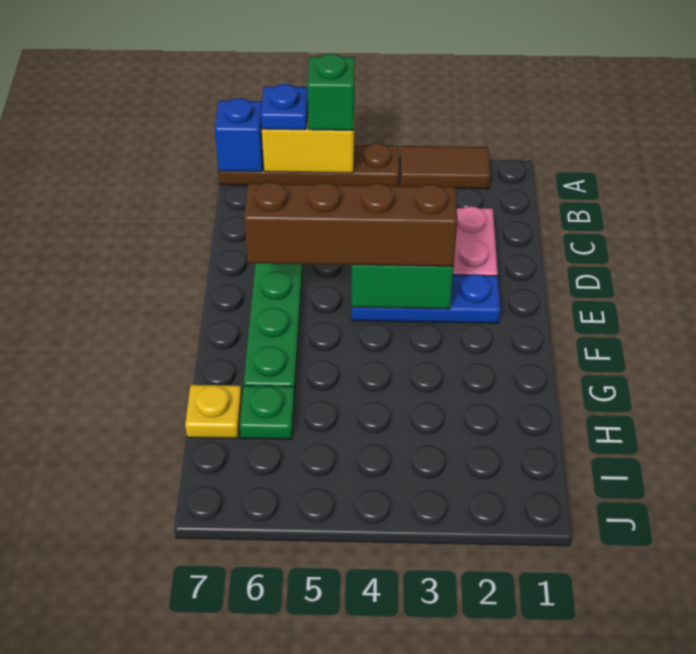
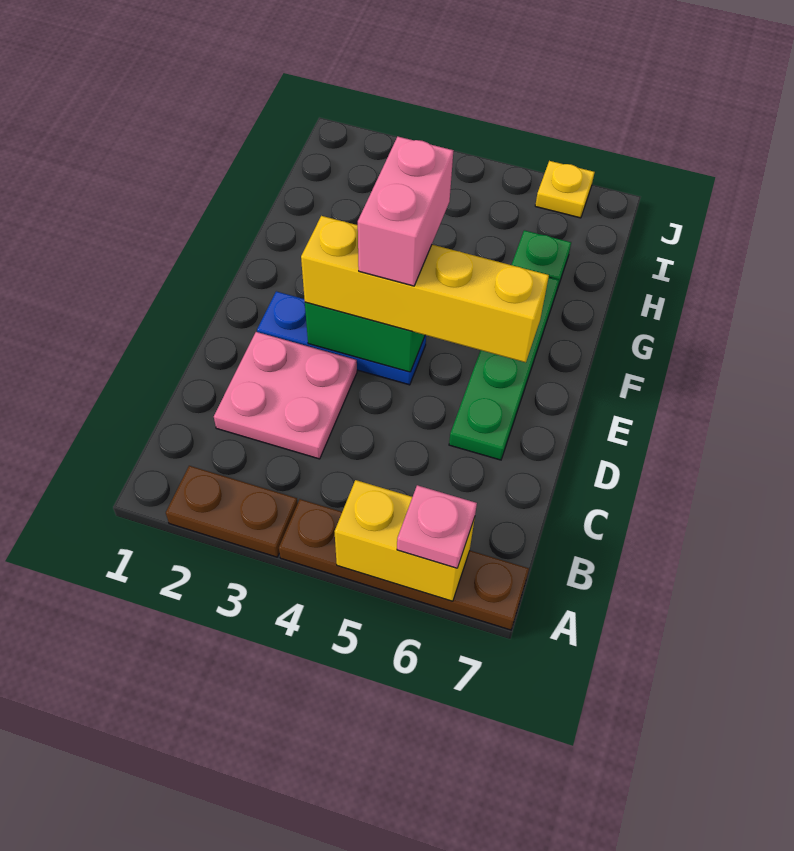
brown 1x2 tile [400,146,490,189] -> brown 1x2 plate [166,466,298,557]
green 1x1 brick [307,54,355,130] -> none
blue 1x1 plate [261,84,308,130] -> pink 1x1 plate [397,485,477,568]
blue 1x1 brick [215,98,263,172] -> none
brown 1x4 brick [244,182,457,266] -> yellow 1x4 brick [301,216,549,362]
none -> pink 1x2 brick [358,136,454,286]
yellow 1x1 plate [185,385,242,438] -> yellow 1x1 plate moved to [535,161,595,218]

